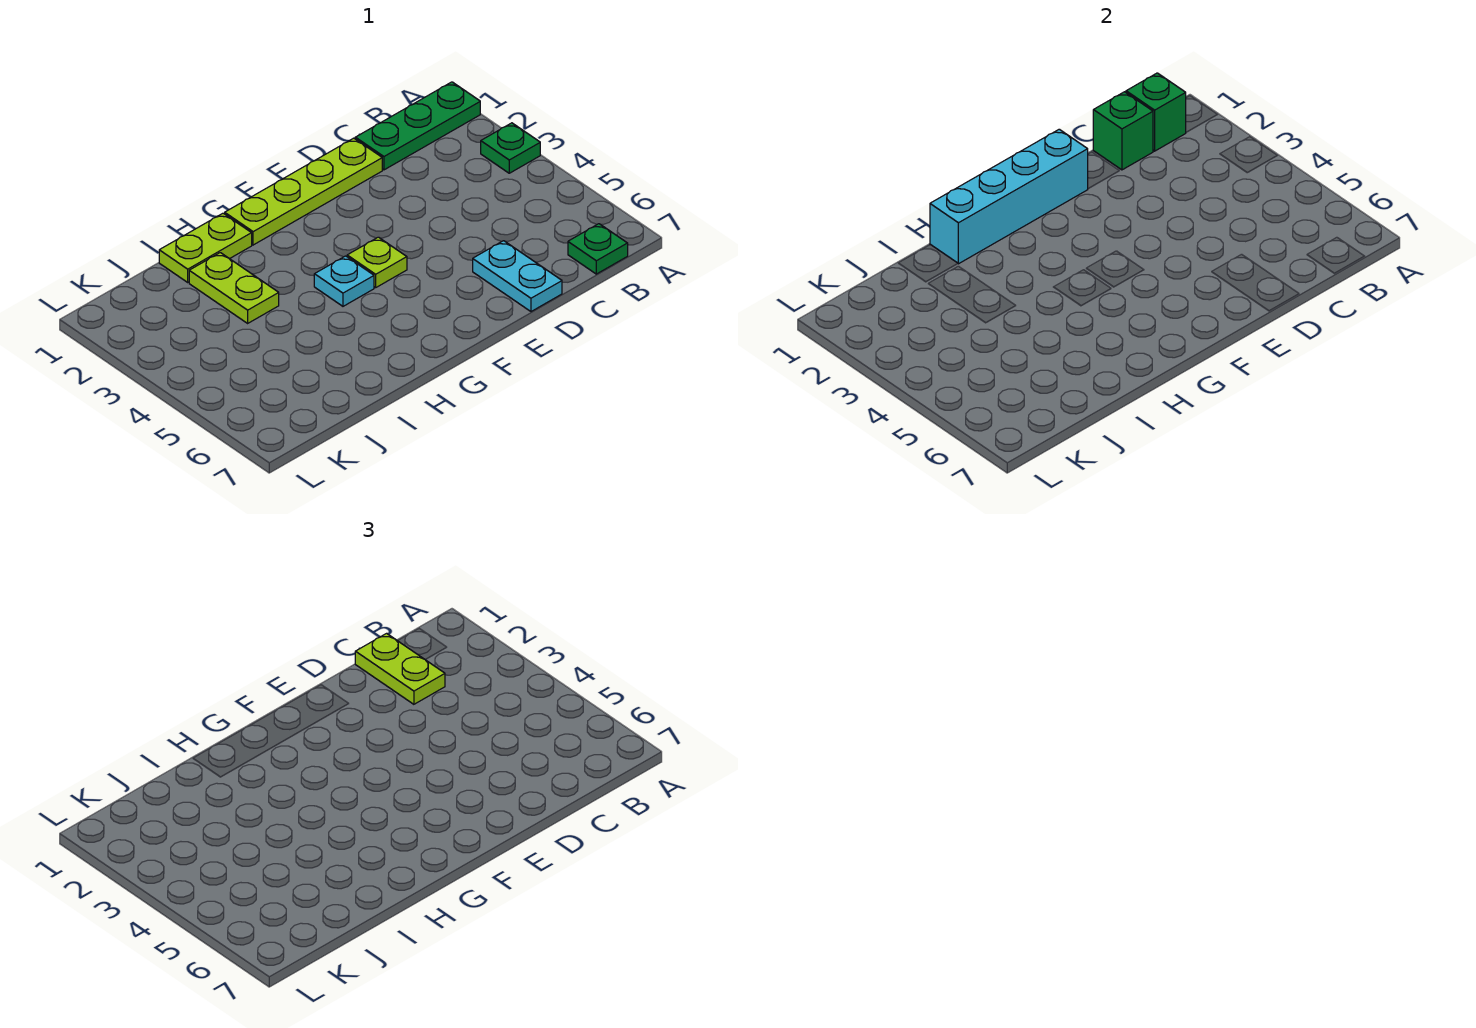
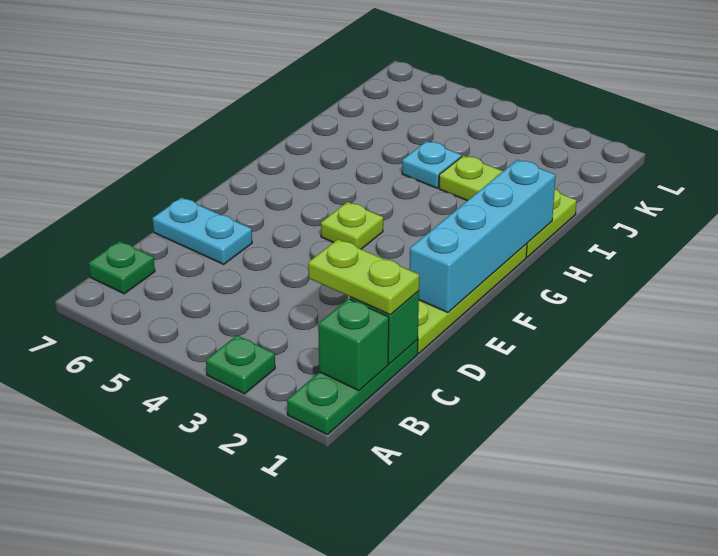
cyan 1x1 plate [314,256,374,306] -> cyan 1x1 plate moved to [402,141,462,188]

